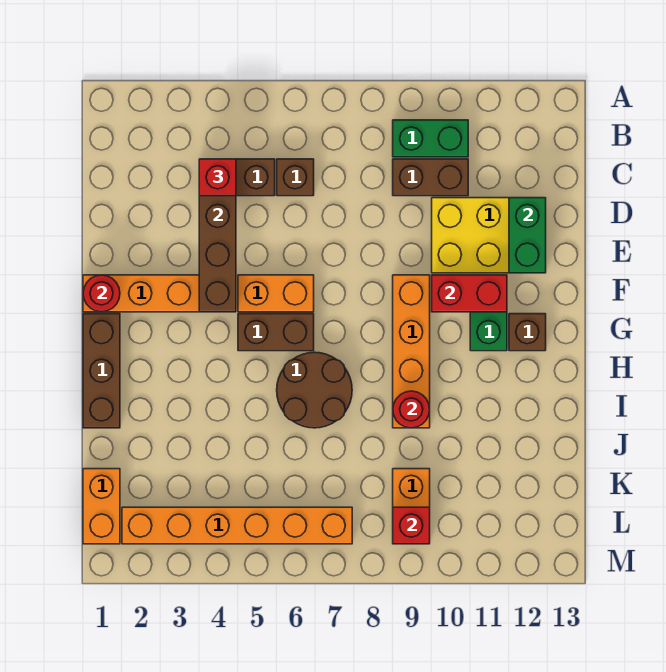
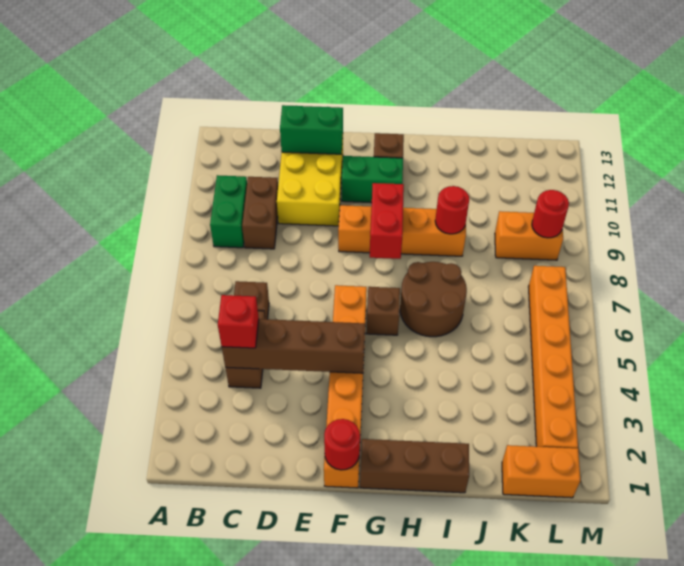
red 1x2 brick [432,275,507,312] -> red 1x2 brick moved to [370,183,404,259]
brown 1x2 brick [238,314,314,351] -> brown 1x1 brick [366,287,400,335]
red 1x1 brick [393,507,430,544] -> red 1x1 round brick [532,190,569,238]

